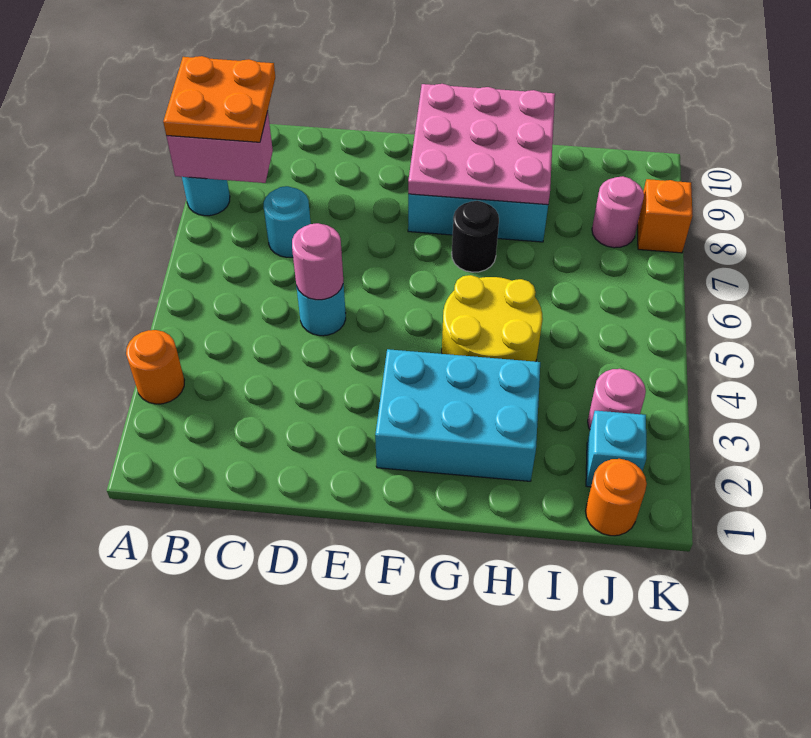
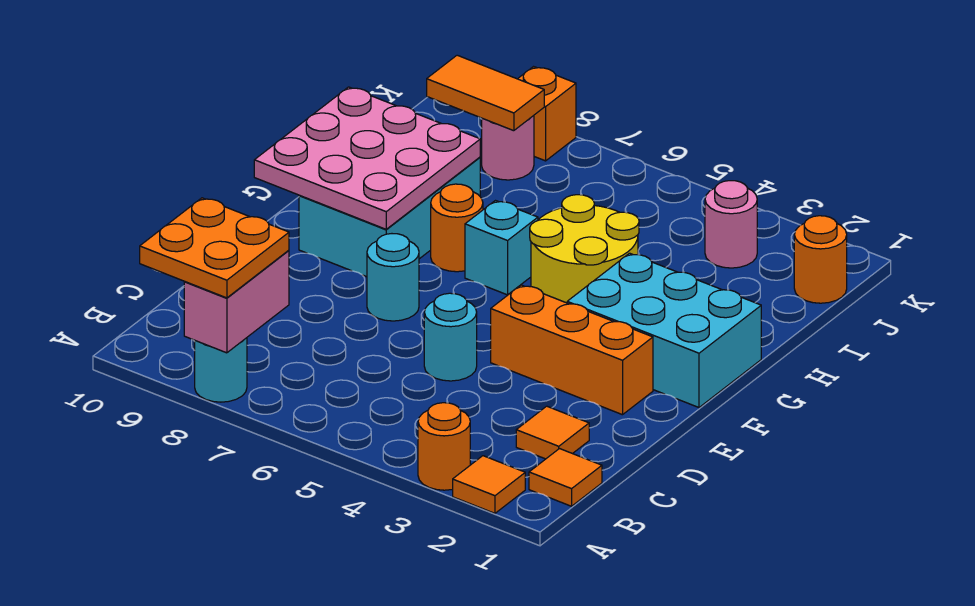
none -> orange 1x1 tile [453,456,525,513]
none -> orange 1x1 tile [529,449,602,506]
none -> orange 1x1 tile [516,406,589,459]
cyan 1x1 round brick [264,186,311,257] -> cyan 1x1 round brick moved to [367,234,419,321]
pink 1x1 round brick [292,223,343,300] -> none
none -> orange 1x3 brick [491,285,653,415]
cyan 2x3 brick [375,349,540,481] -> cyan 2x3 brick turned to [567,253,761,407]
black 1x1 round brick [452,201,499,272] -> orange 1x1 round brick [431,184,483,272]
cyan 1x1 brick [586,411,646,487] -> cyan 1x1 brick moved to [465,201,538,295]
none -> orange 1x2 tile [427,55,544,131]

